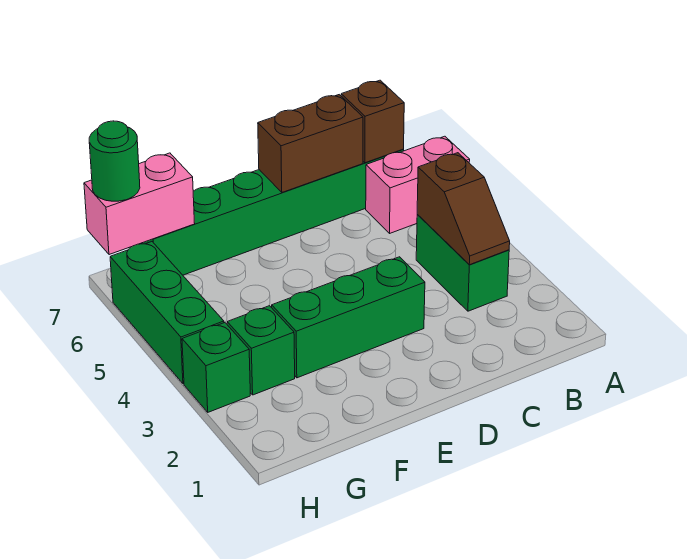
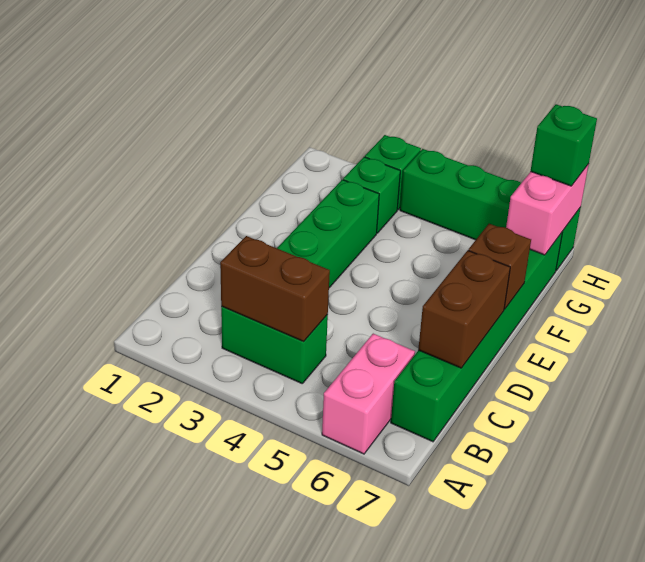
brown 1x2 slope [417,153,510,265] -> brown 1x2 brick [220,236,330,341]
brown 1x1 brick [341,80,404,163] -> brown 1x1 brick moved to [468,224,531,309]
green 1x3 brick [110,242,224,384] -> green 1x4 brick [400,149,581,271]
green 1x1 round brick [89,121,140,201] -> green 1x1 brick [531,104,597,186]

